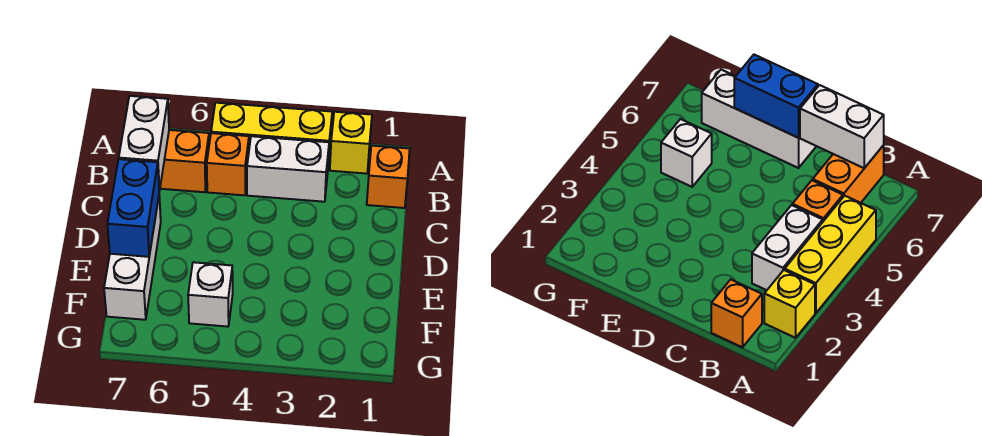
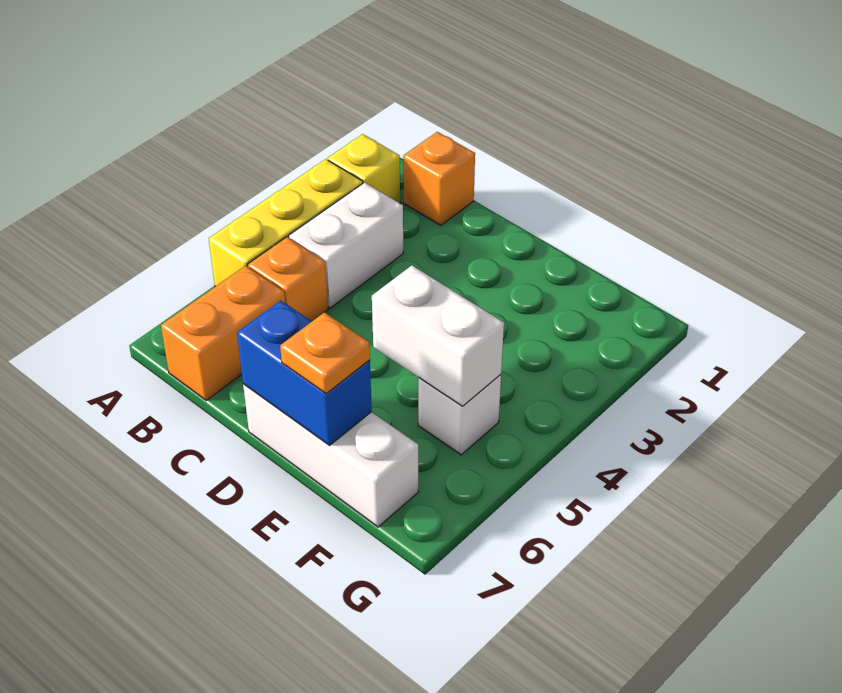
white 1x2 brick [119,96,169,191] -> white 1x2 brick moved to [372,265,504,406]
none -> orange 1x1 plate [280,312,370,394]

